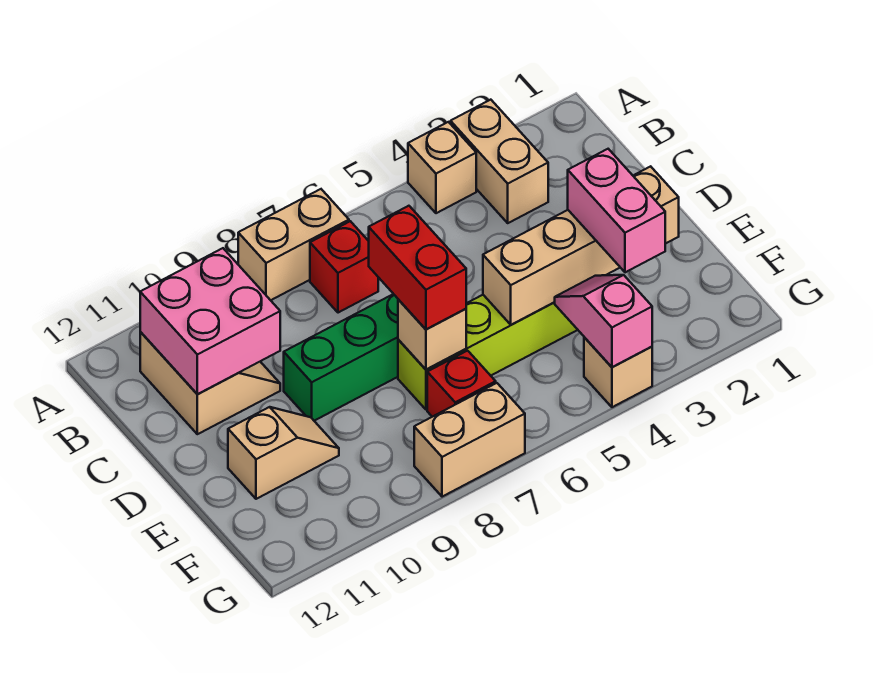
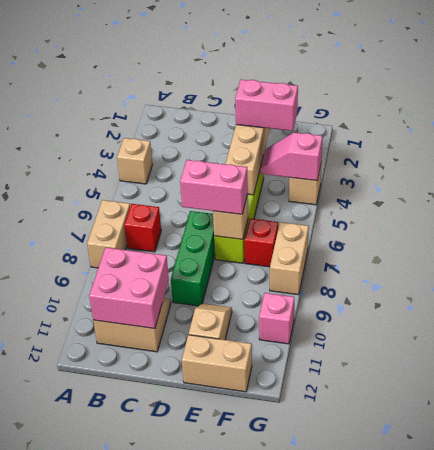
tan 1x2 brick [451,100,548,223] -> tan 1x2 brick moved to [182,335,252,392]
red 1x2 brick [369,206,466,329] -> pink 1x2 brick [180,160,248,214]
none -> pink 1x1 brick [259,293,294,344]

